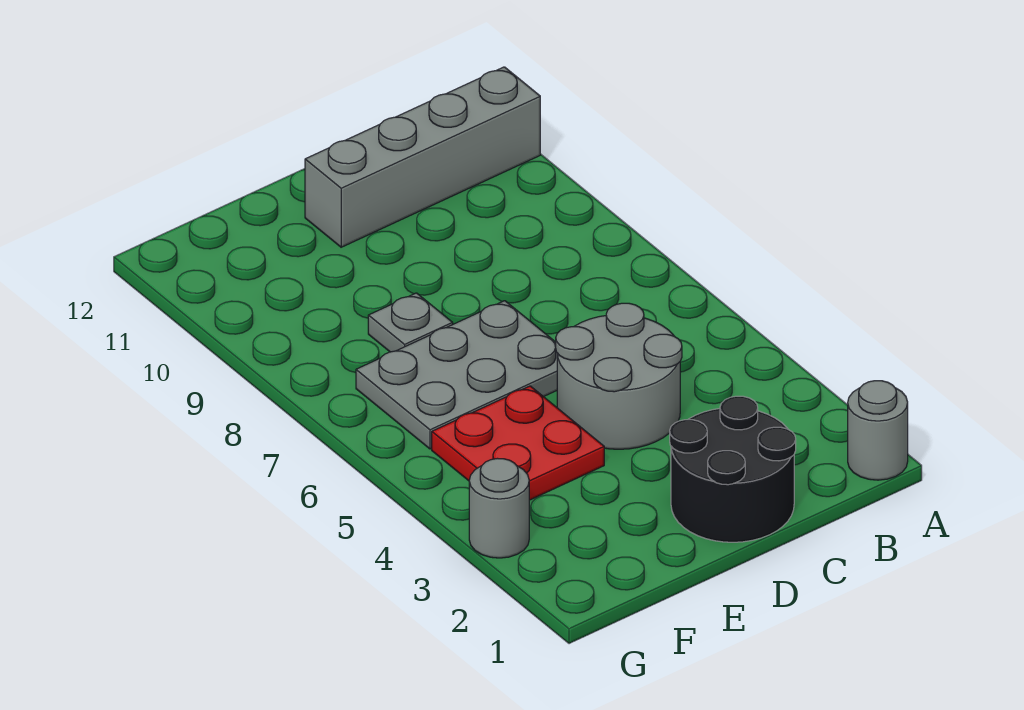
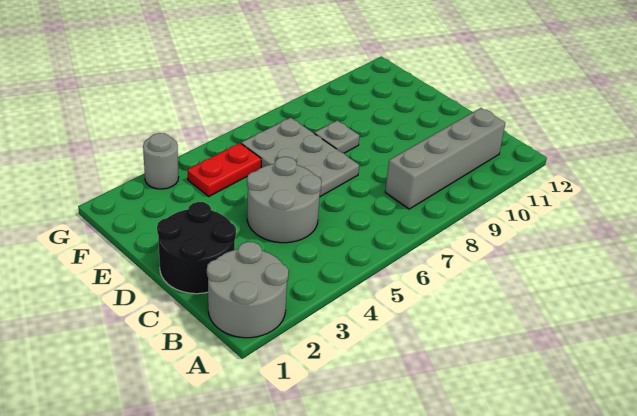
grey 1x1 round brick [848,381,908,480] -> grey 2x2 round brick [207,242,288,338]
grey 1x4 brick [305,67,540,247] -> grey 1x4 brick turned to [385,108,505,209]
red 2x2 plate [432,386,604,500] -> red 1x2 plate [187,143,261,196]

